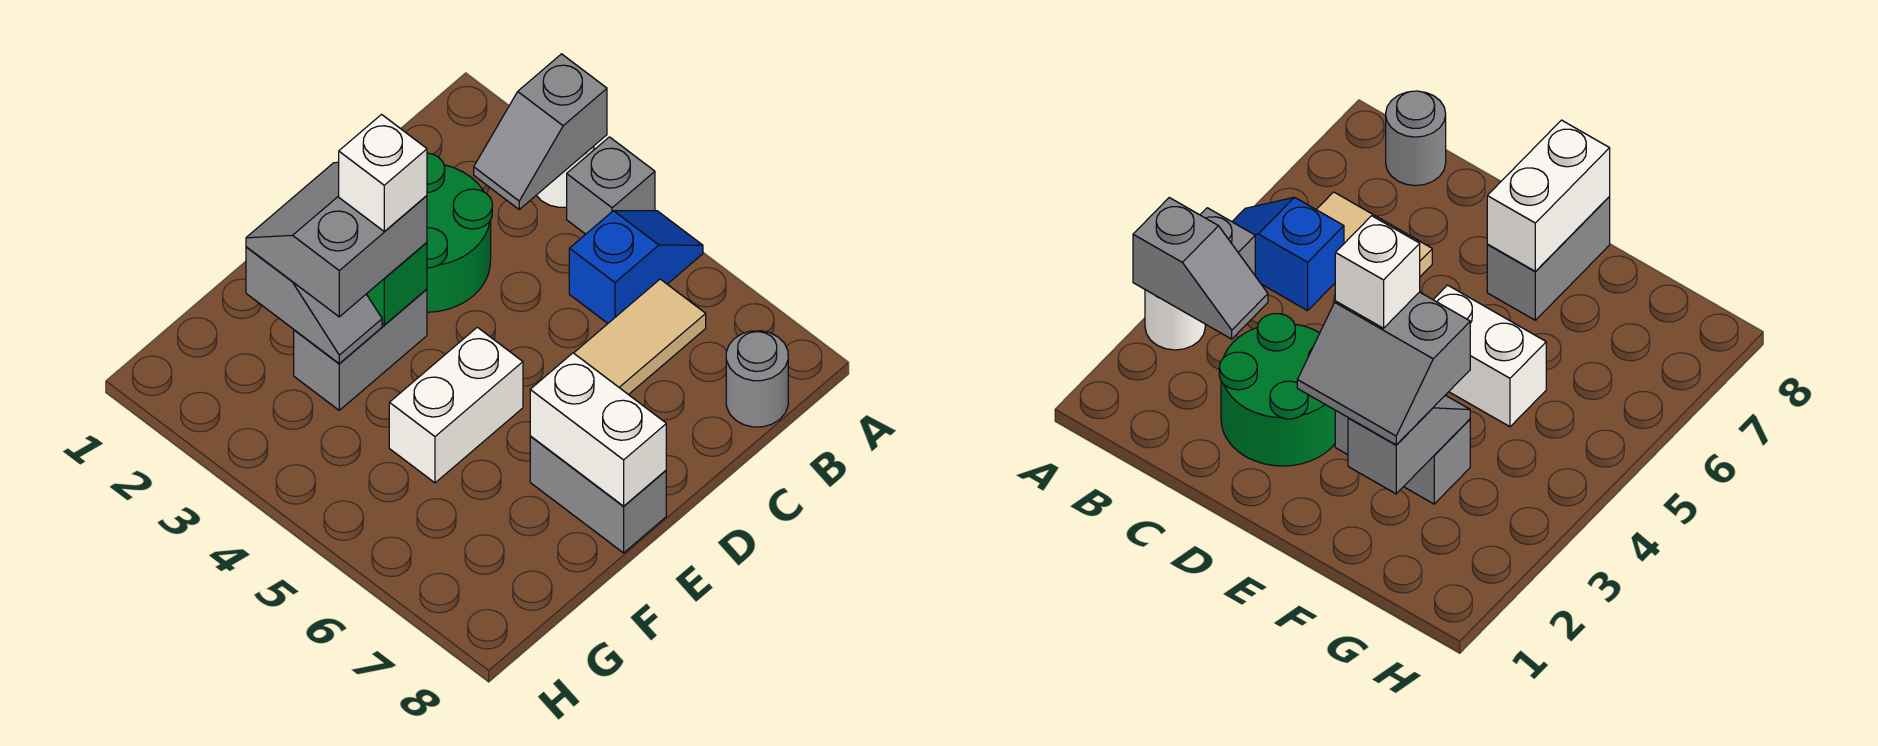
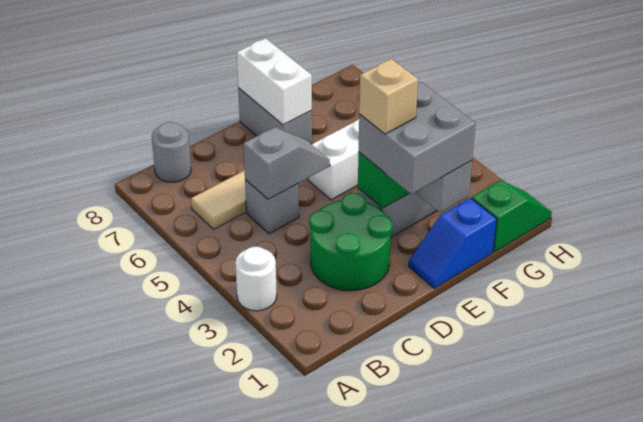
grey 1x2 slope [474,54,607,209] -> grey 1x2 slope moved to [243,127,330,199]
grey 1x1 brick [567,137,655,234] -> grey 1x1 brick moved to [245,180,299,234]
blue 1x2 slope [569,211,703,323] -> blue 1x2 slope moved to [409,198,497,288]
grey 2x2 slope [246,162,427,317] -> grey 2x2 brick [359,82,476,194]
white 1x1 brick [339,115,427,232] -> tan 1x1 brick [359,59,418,134]
none -> green 1x2 slope [472,180,552,252]

